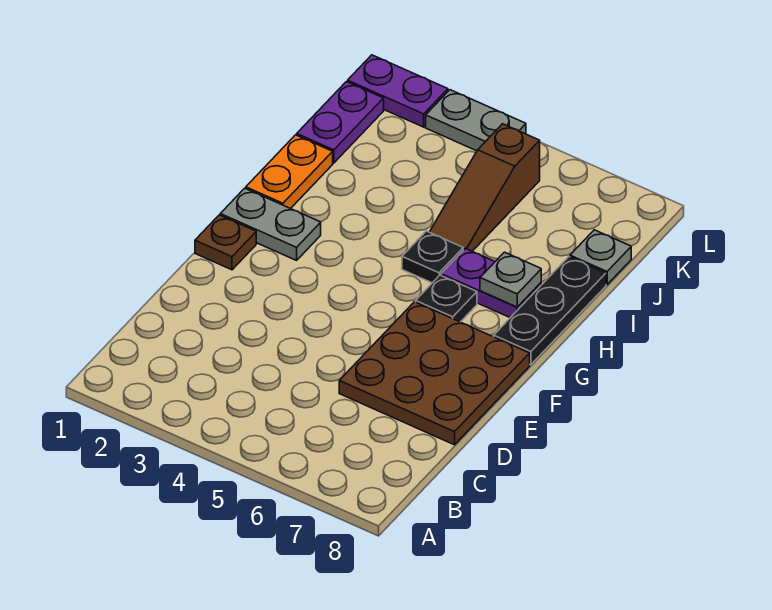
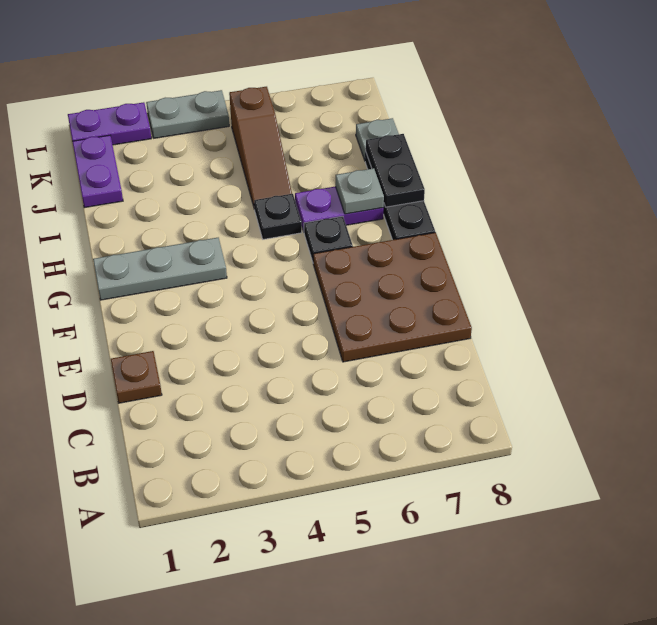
brown 1x1 plate [195,215,256,270] -> brown 1x1 plate moved to [111,351,162,403]
grey 1x2 plate [220,188,321,260] -> grey 1x3 plate [93,238,227,300]
orange 1x2 plate [246,135,333,209] -> none
none -> black 1x2 plate [366,134,425,207]

